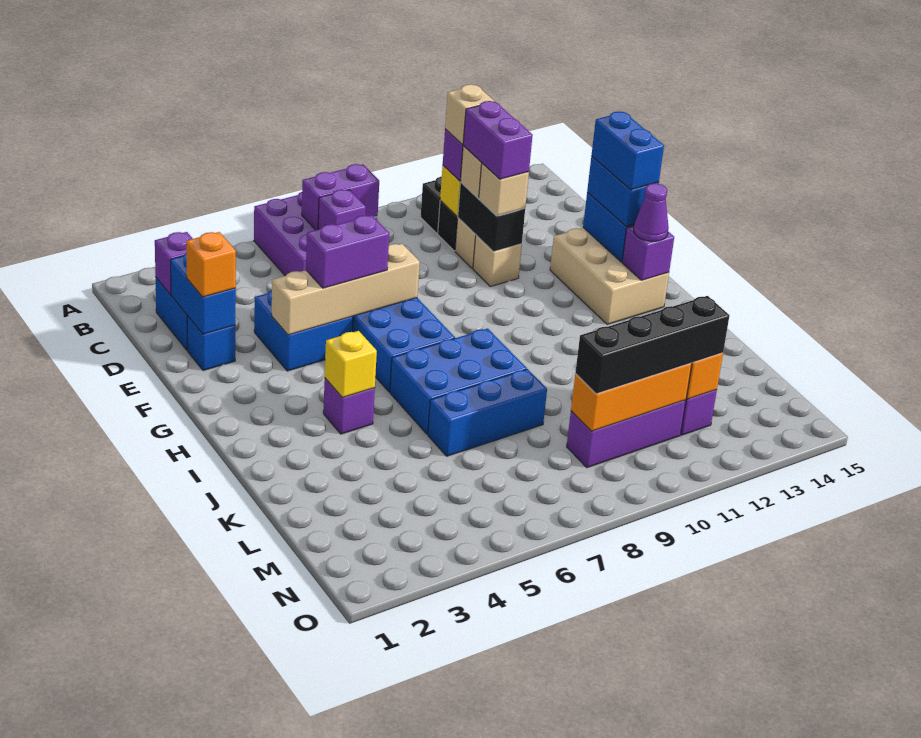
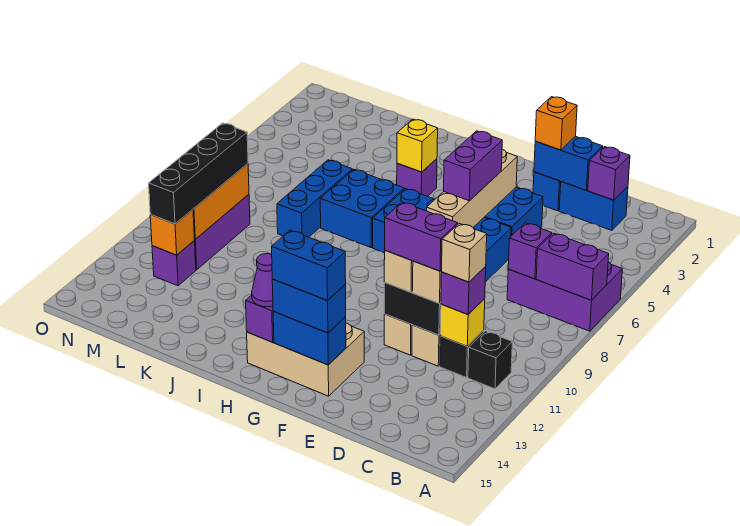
purple 1x2 brick [302,164,379,230] -> purple 1x2 brick turned to [536,233,609,300]
blue 2x3 brick [390,328,527,434] -> blue 2x2 brick [320,169,404,248]

